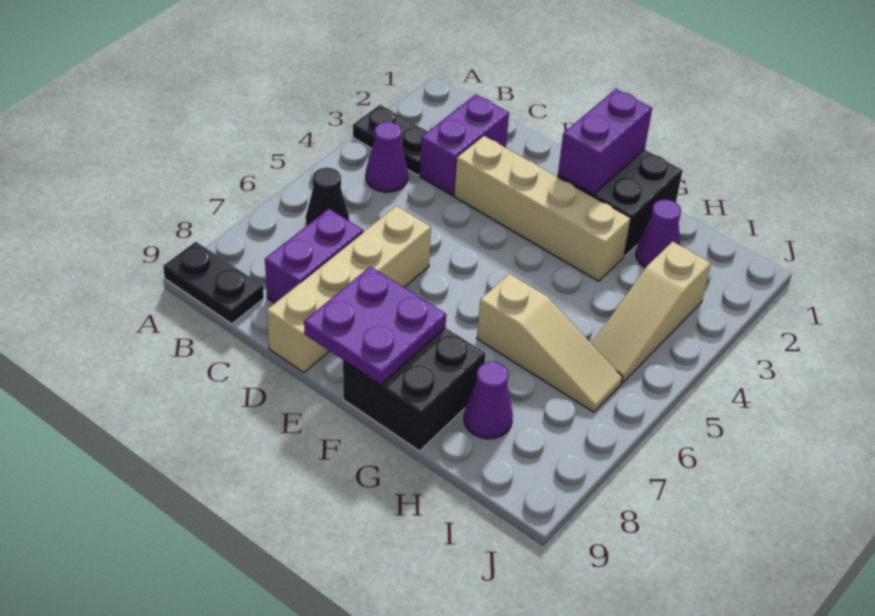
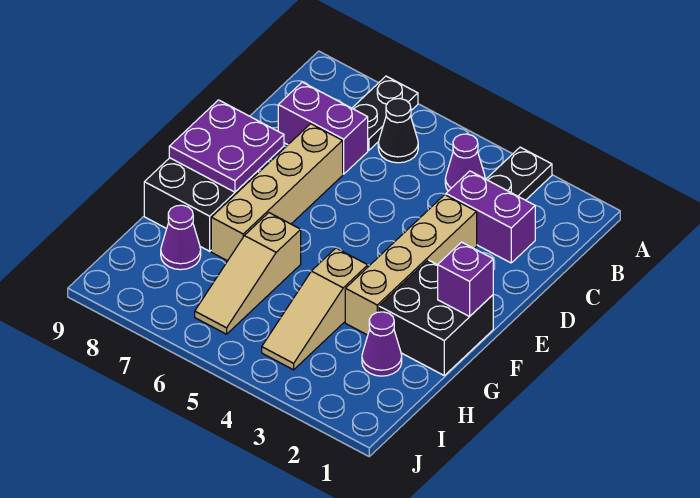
black 1x2 plate [163,242,264,324] -> black 1x2 plate moved to [352,76,418,151]
tan 1x4 brick [267,206,431,373] -> tan 1x4 brick turned to [211,124,343,261]
purple 1x2 brick [558,89,652,195] -> purple 1x1 brick [438,242,493,316]
tan 1x3 slope [592,241,711,383] -> tan 1x3 slope turned to [262,248,368,370]

